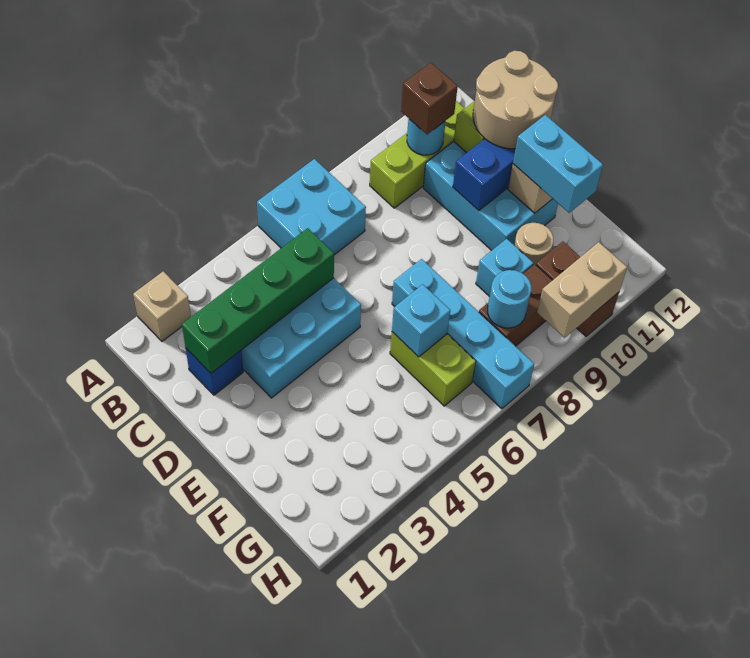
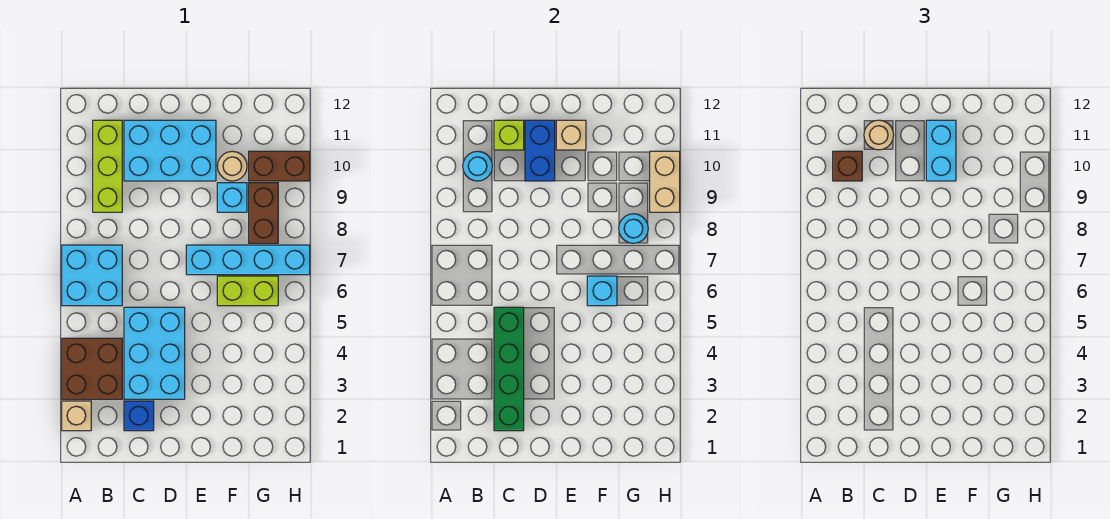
none -> brown 2x2 brick [62,338,122,399]
tan 2x2 round brick [473,51,558,149] -> tan 1x1 round brick [864,120,894,150]
cyan 1x2 brick [513,115,603,213] -> cyan 1x2 brick turned to [926,120,956,181]

